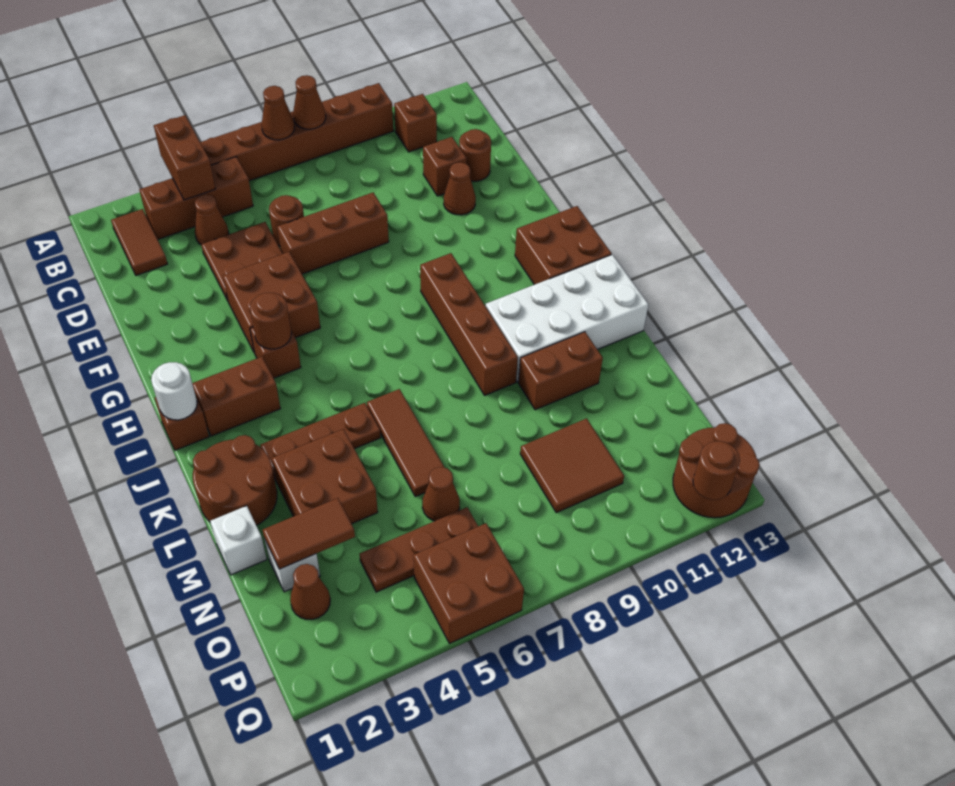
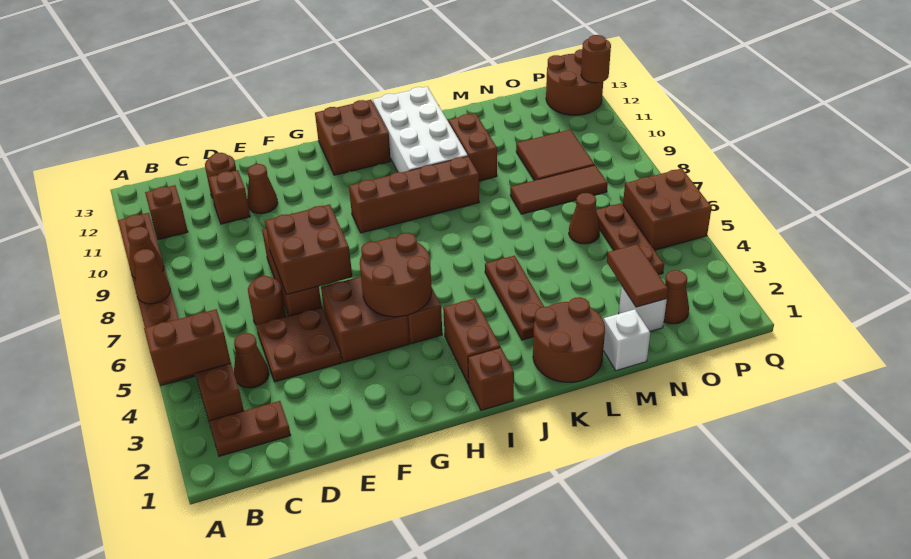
brown 1x2 tile [111,209,168,275] -> brown 1x2 plate [209,401,291,456]
brown 1x1 round brick [250,293,291,349] -> brown 2x2 round brick [360,233,432,317]
white 1x1 round brick [151,362,197,420] -> none
brown 1x3 tile [367,389,445,497] -> brown 1x3 tile moved to [510,165,608,214]
brown 2x2 brick [272,429,378,524] -> brown 2x2 brick moved to [265,204,352,295]

